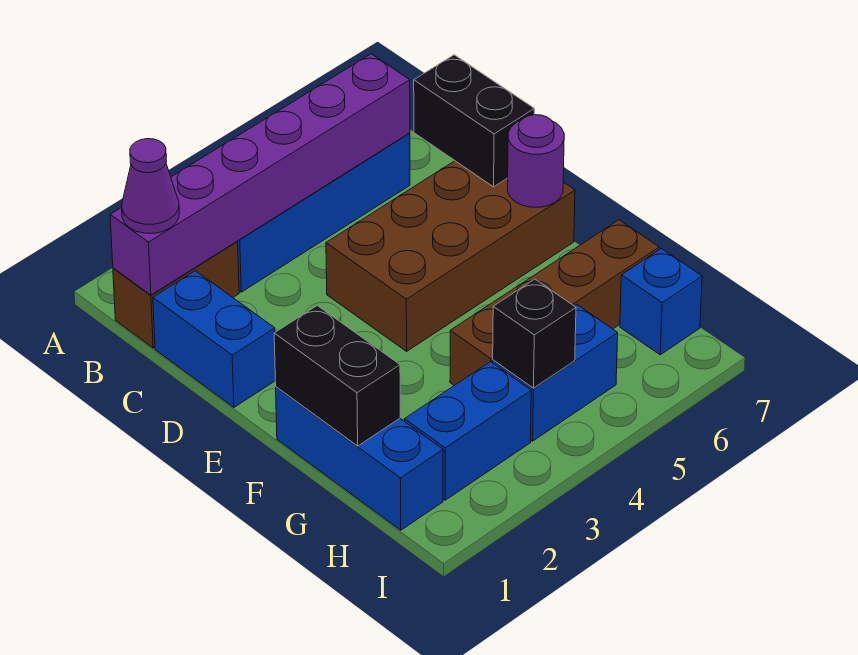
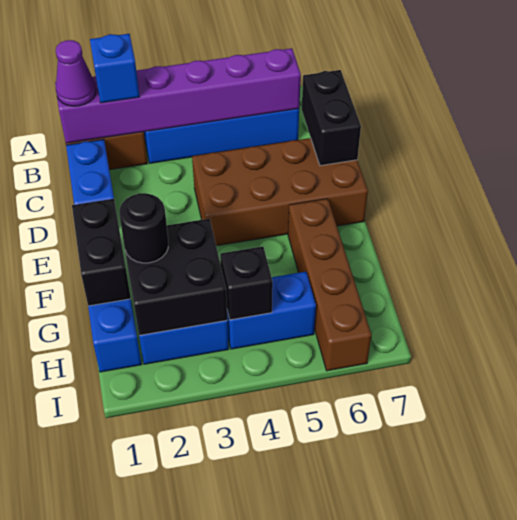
purple 1x1 round brick [508,115,564,207] -> none
none -> black 2x2 brick [125,219,227,336]
none -> black 1x1 round brick [119,193,168,263]
brown 1x4 brick [450,220,659,385] -> brown 1x4 brick turned to [288,199,372,371]
blue 1x1 brick [620,249,702,355] -> blue 1x1 brick moved to [90,34,139,103]

